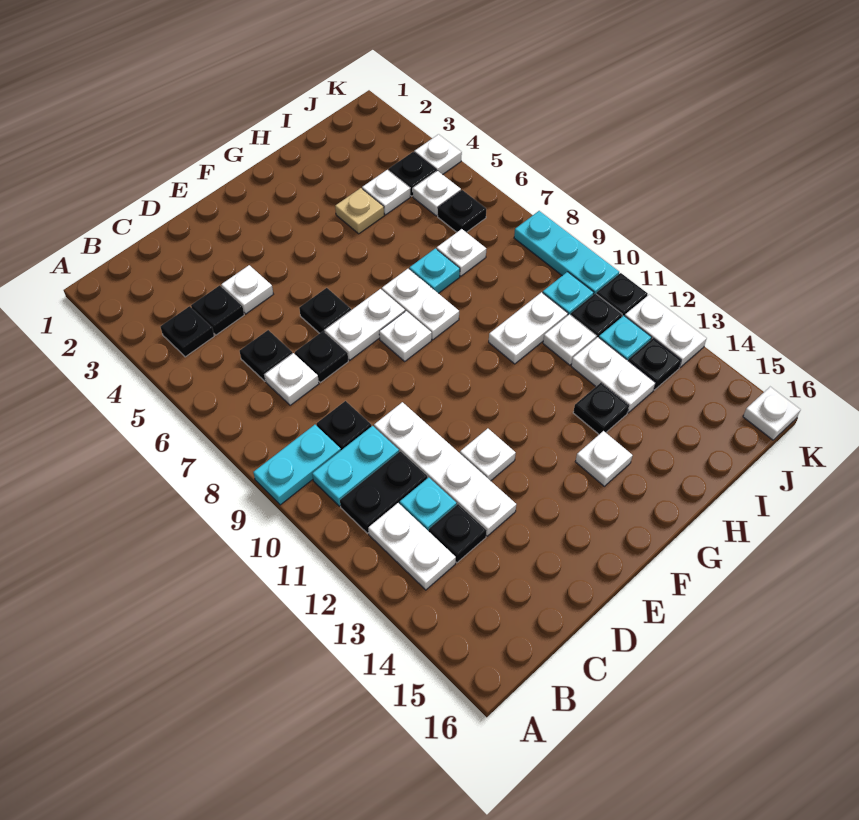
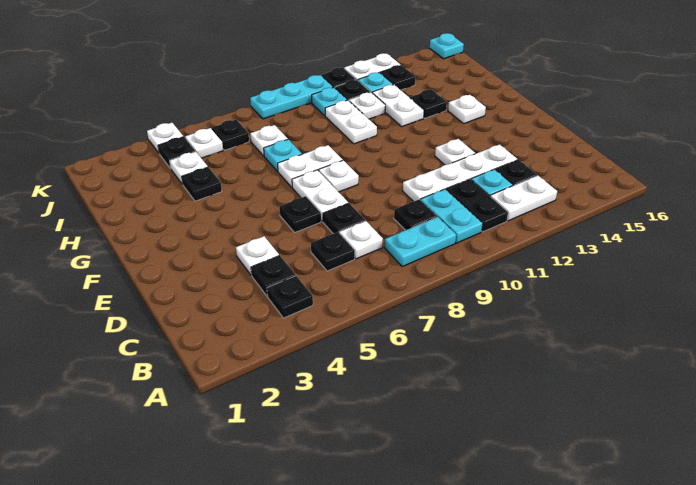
cyan 1x2 plate [253,425,341,505] -> cyan 1x2 plate turned to [385,217,456,267]
tan 1x1 plate [335,188,384,234] -> black 1x1 plate [182,167,222,201]
white 1x2 plate [571,337,655,413] -> white 1x2 plate turned to [372,85,424,127]
white 1x1 plate [743,387,800,440] -> cyan 1x1 plate [430,33,464,59]

